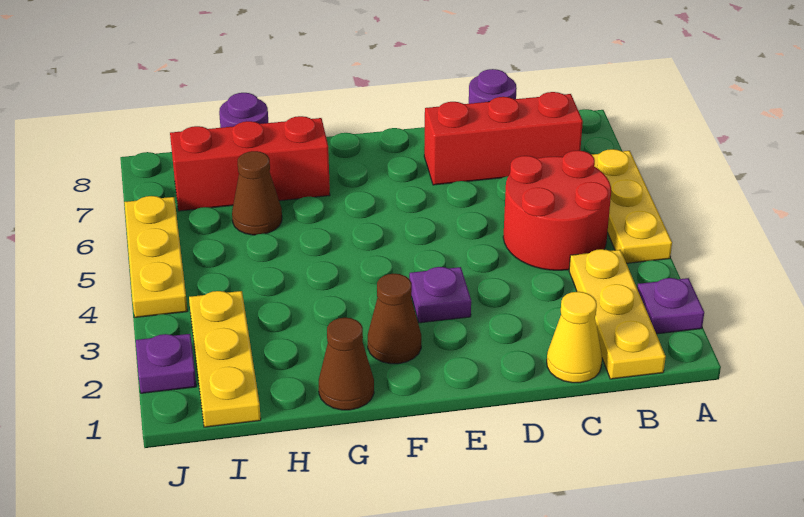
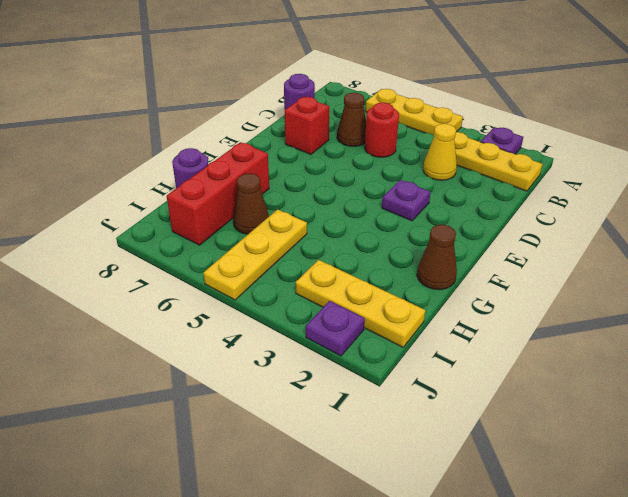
red 2x2 round brick [503,150,611,270] -> red 1x1 round brick [365,103,399,157]
red 1x3 brick [424,92,583,185] -> red 1x1 brick [285,97,329,154]
yellow 1x1 cone [547,292,602,383] -> yellow 1x1 cone moved to [423,124,457,180]
brown 1x1 cone [368,274,421,364] -> brown 1x1 cone moved to [337,93,366,146]
yellow 1x3 plate [124,196,188,317] -> yellow 1x3 plate turned to [203,209,307,300]

